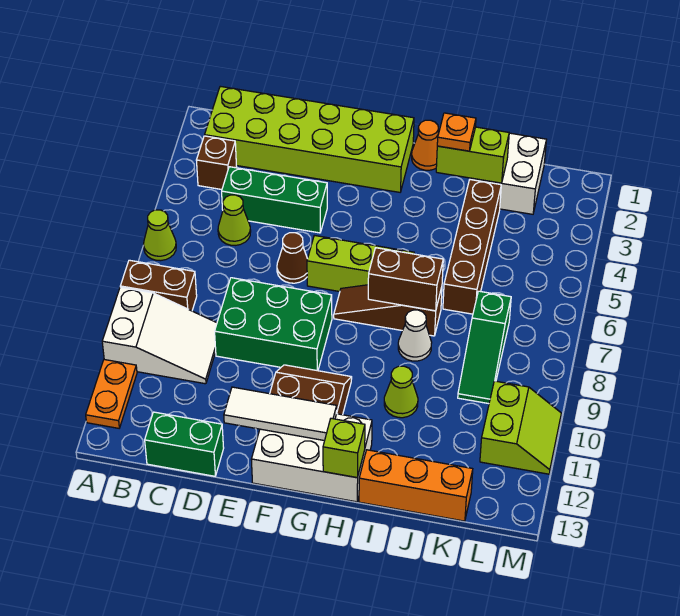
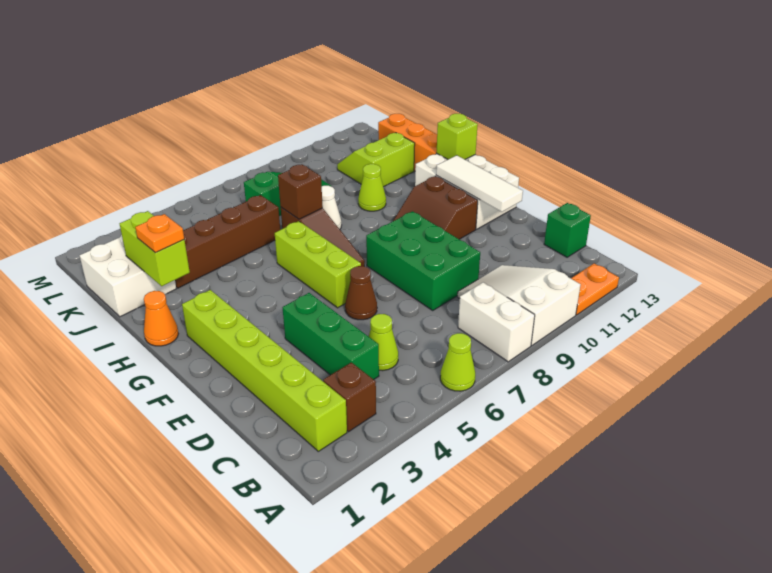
brown 1x2 brick [120,260,197,311] -> white 1x2 brick [458,282,535,362]
lime 2x6 brick [205,86,414,192] -> lime 1x6 brick [182,290,347,451]
green 1x2 brick [145,412,224,476] -> green 1x1 brick [544,203,591,257]
brown 1x2 brick [368,248,443,311] -> brown 1x1 brick [278,164,323,219]
lime 2x2 slope [480,381,561,474] -> lime 2x2 slope moved to [337,133,415,187]

